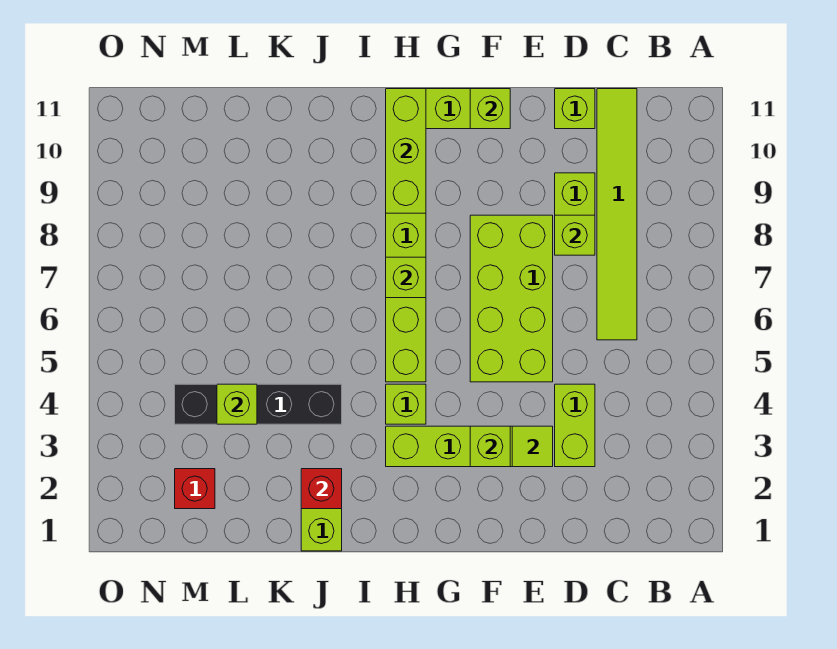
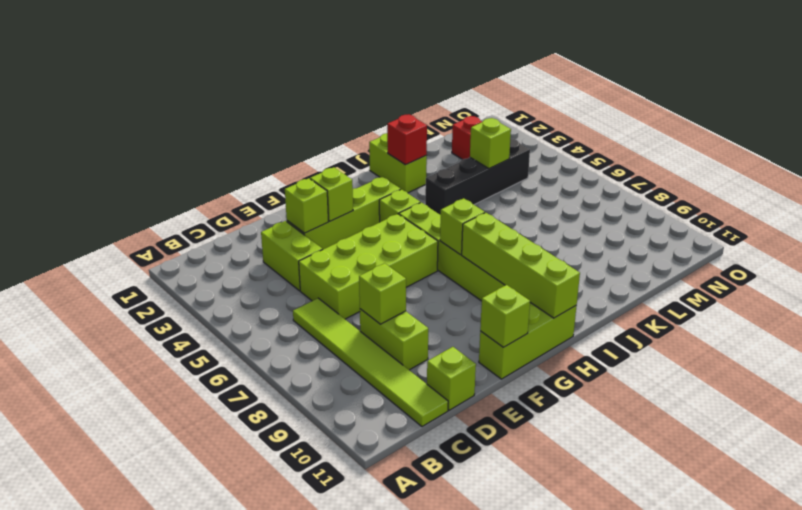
lime 1x1 tile [512,426,553,467] -> lime 1x1 brick [285,178,329,233]
lime 2x4 brick [470,215,553,382] -> lime 2x4 brick turned to [299,214,438,319]
lime 1x3 brick [386,89,426,213] -> lime 1x4 brick [462,213,580,318]

